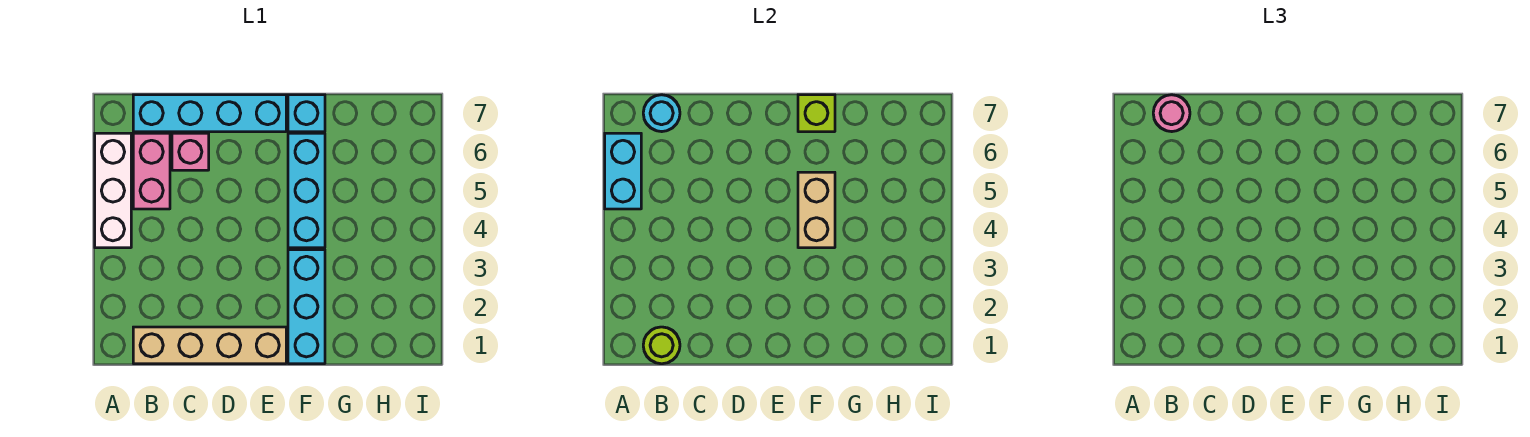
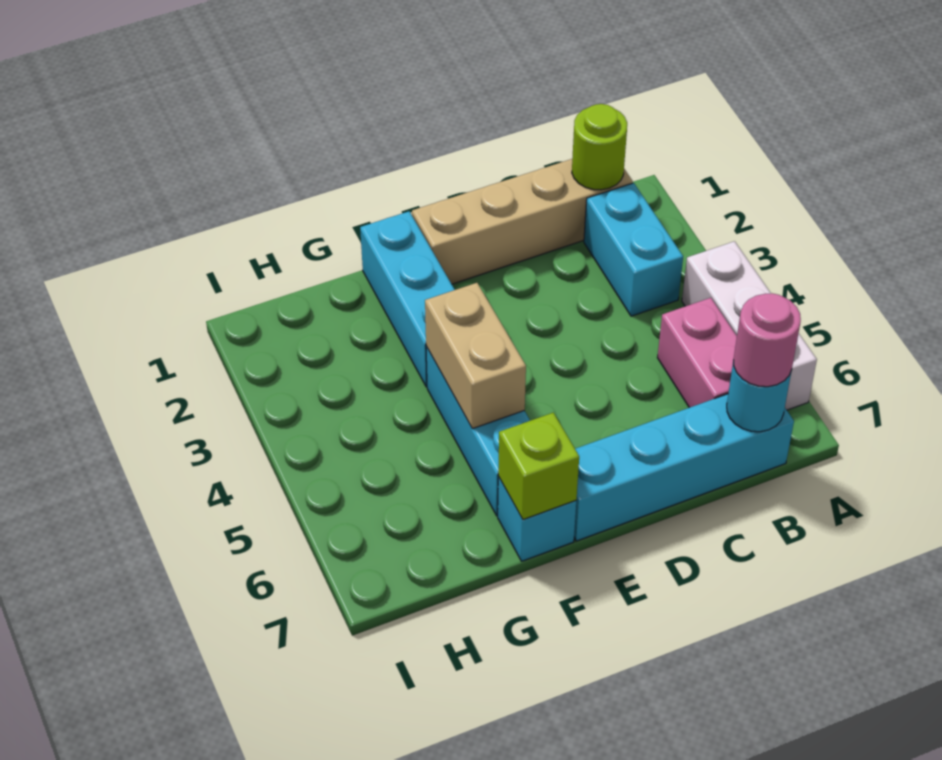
cyan 1x2 brick [605,133,641,209] -> cyan 1x2 brick moved to [584,183,683,316]
pink 1x1 brick [172,133,209,170] -> none

